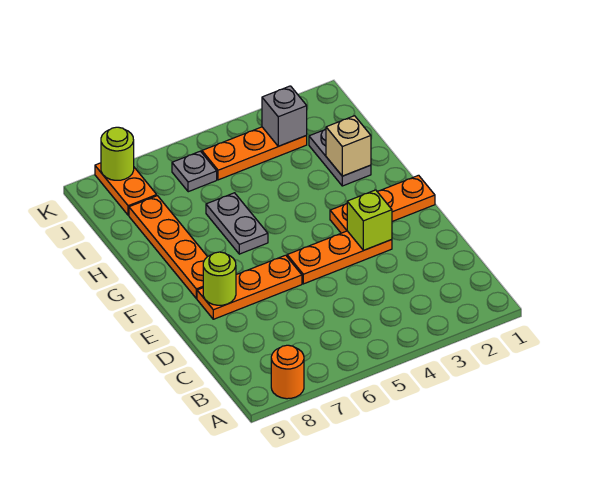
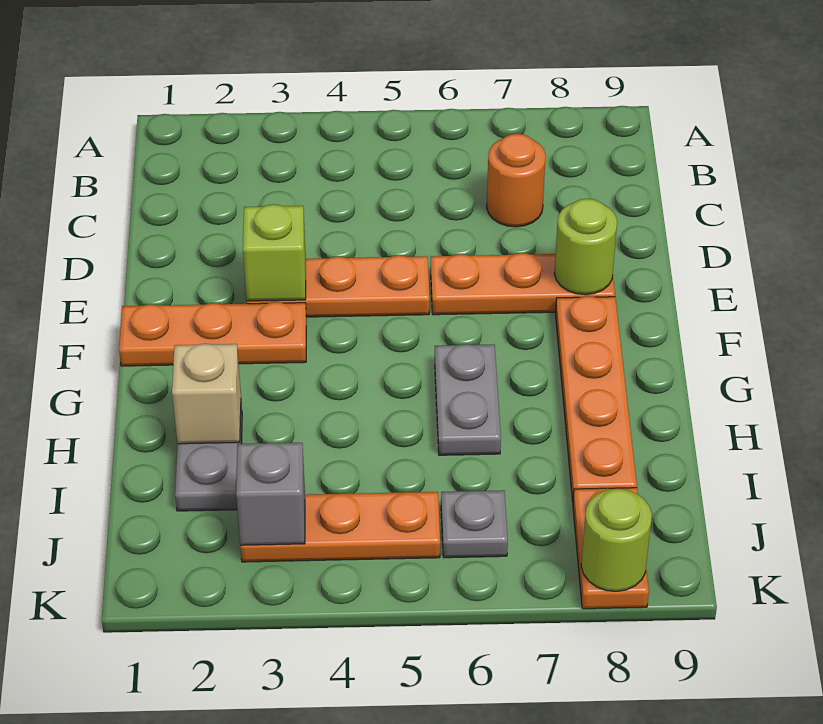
orange 1x1 round brick [271,345,304,399] -> orange 1x1 round brick moved to [487,134,546,227]

